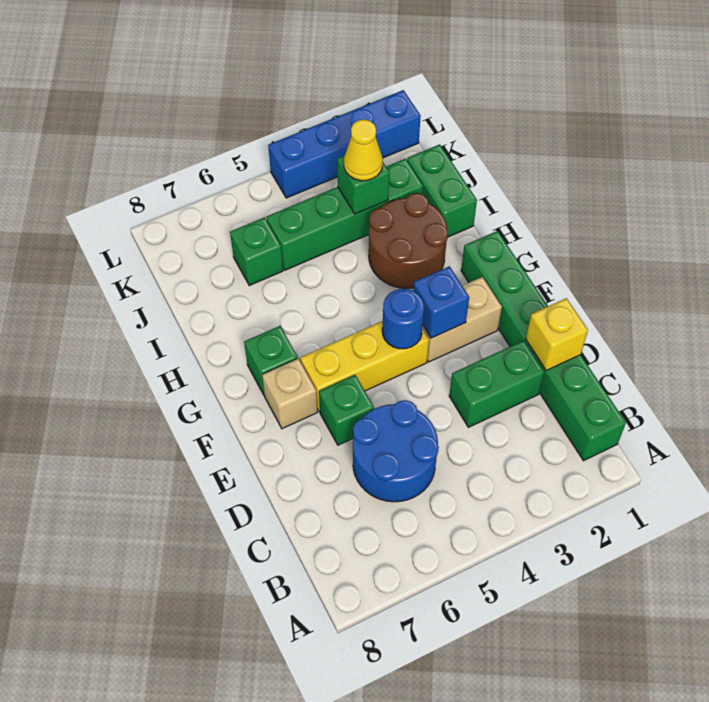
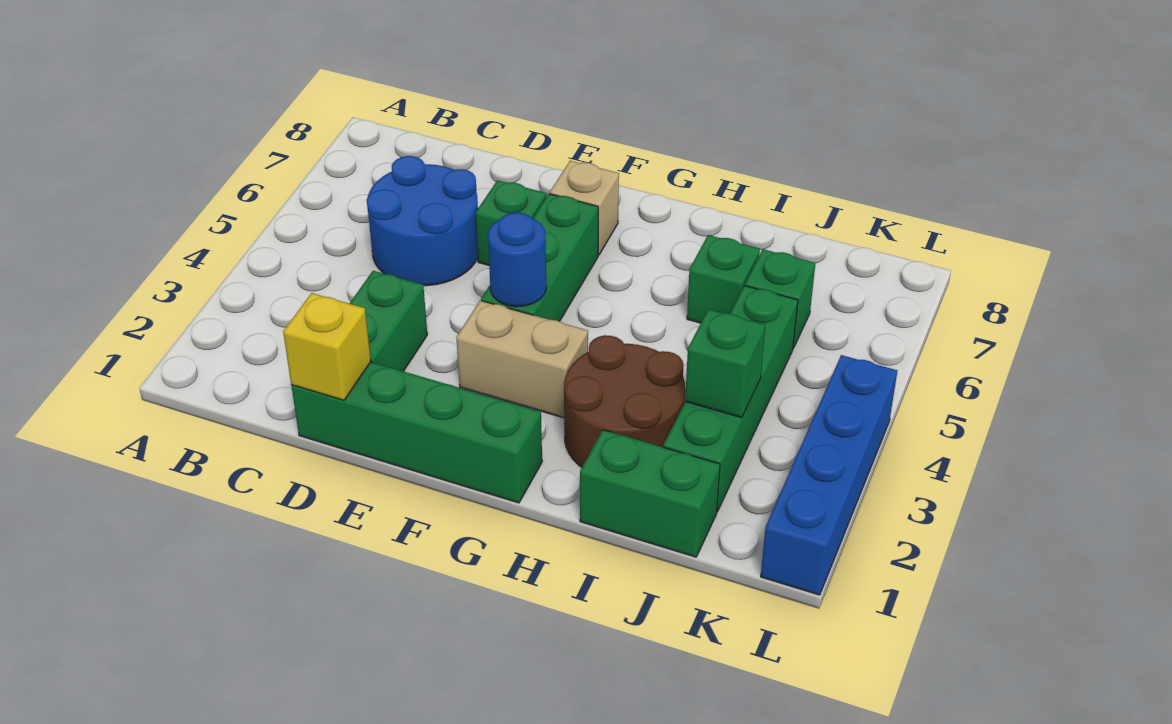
green 1x6 brick [461,231,626,461] -> green 1x4 brick [291,362,542,503]
tan 1x2 brick [422,277,502,362] -> tan 1x2 brick turned to [456,300,588,418]
blue 1x1 brick [413,266,469,338] -> none
yellow 1x3 brick [300,321,429,412] -> green 1x3 brick [481,194,598,321]
green 1x1 brick [244,326,298,396] -> green 1x1 brick moved to [687,235,760,323]
yellow 1x1 cone [344,120,383,181] -> none

